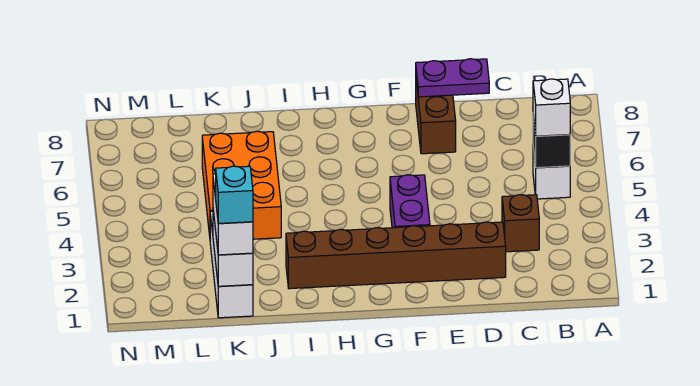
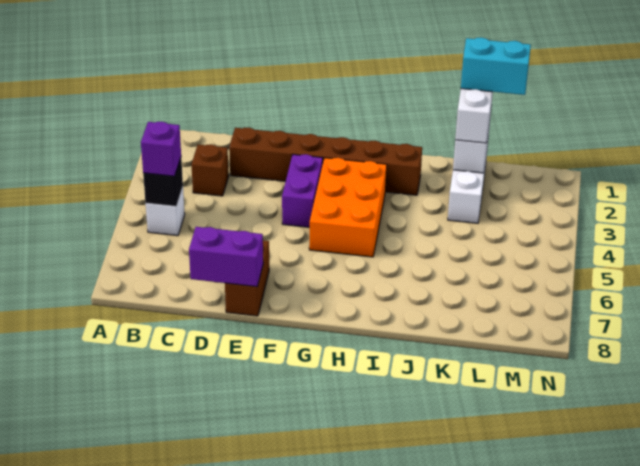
white 1x1 brick [533,79,570,136] -> purple 1x1 brick [141,122,181,176]
purple 1x2 plate [416,59,489,97] -> purple 1x2 brick [189,227,263,287]
orange 2x3 brick [202,131,281,239] -> orange 2x3 brick moved to [309,158,387,257]
cyan 1x1 brick [216,166,253,223] -> cyan 1x2 brick [461,38,531,95]

